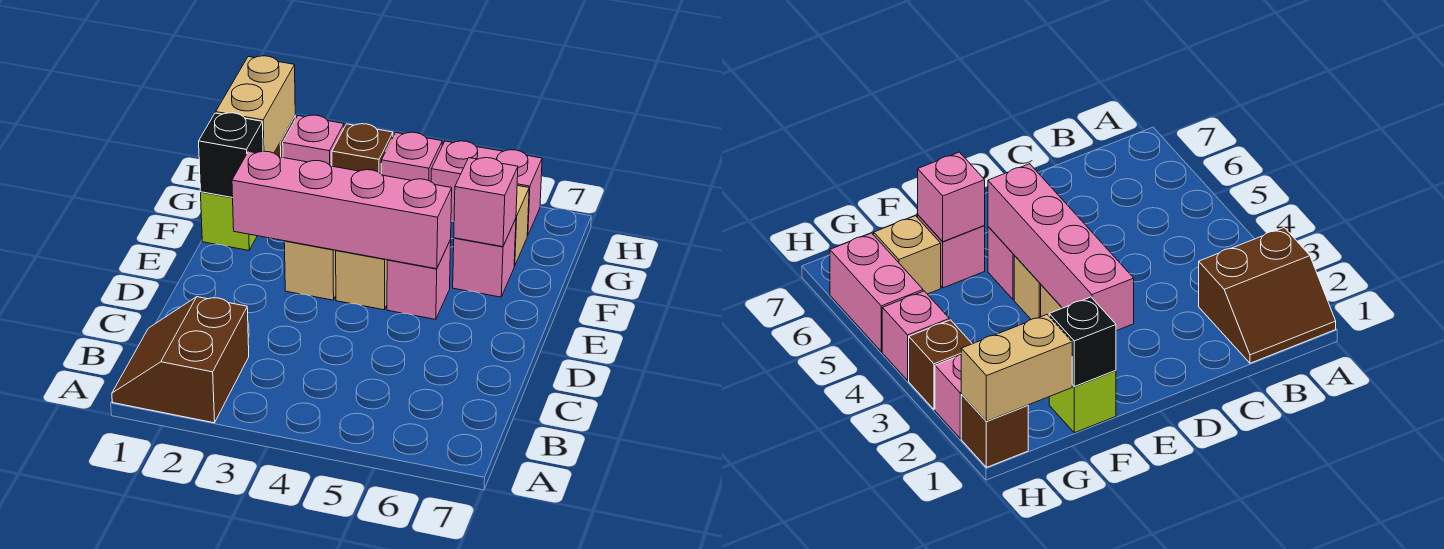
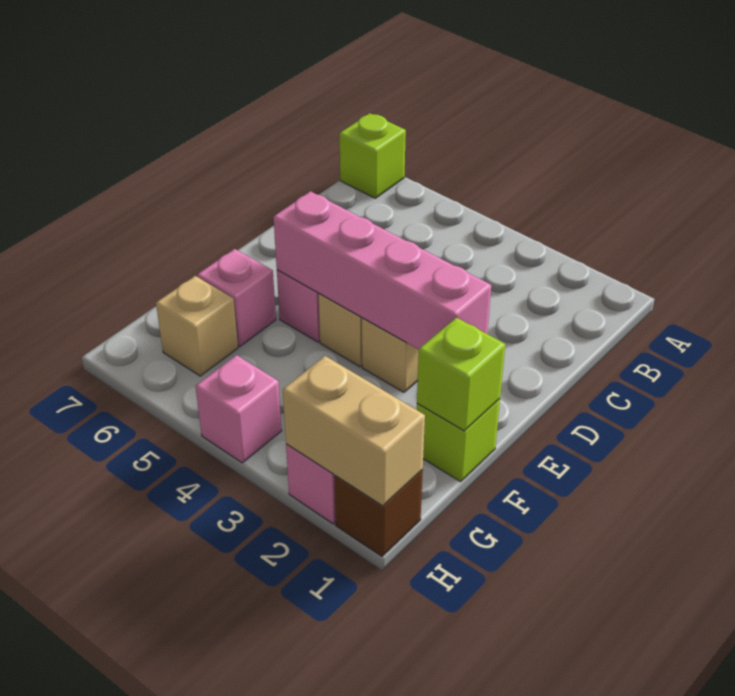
brown 2x2 slope [112,297,249,423] -> none
none -> lime 1x1 brick [340,113,406,198]
black 1x1 brick [199,113,263,198] -> lime 1x1 brick [417,318,505,431]
pink 1x1 brick [454,158,518,247] -> none
tan 1x2 brick [216,56,295,153] -> tan 1x2 brick turned to [283,356,425,506]
brown 1x1 brick [332,124,393,174] -> none
pink 1x2 brick [431,141,542,236] -> none

